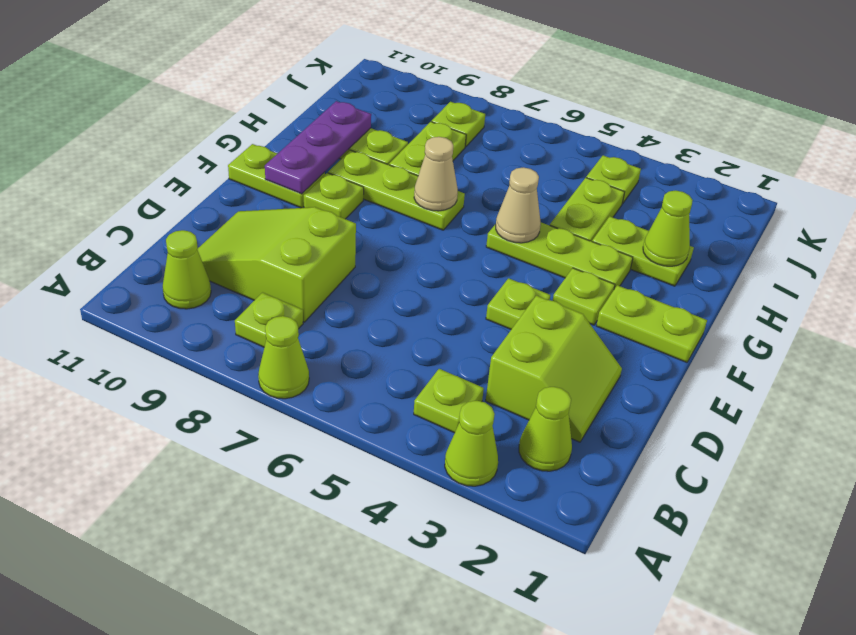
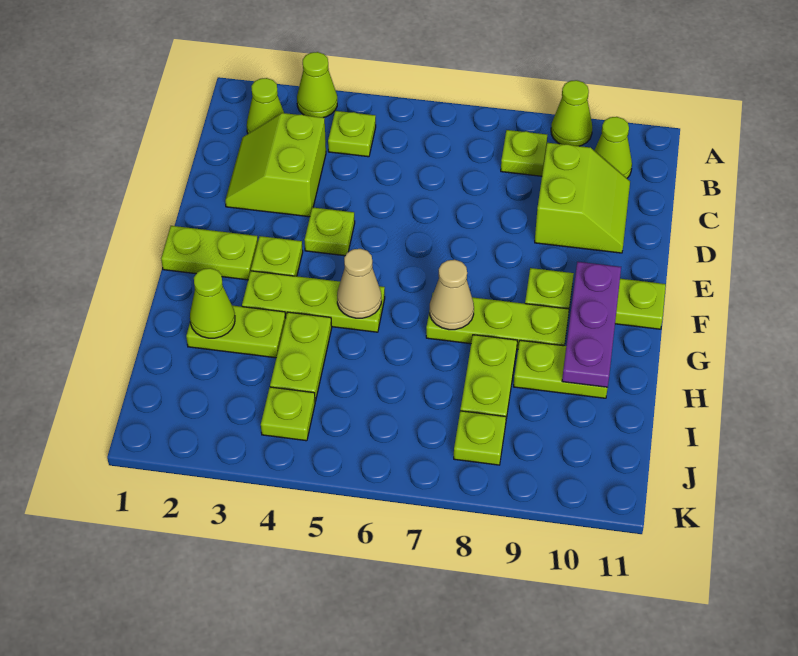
lime 1x1 cone [258,316,309,399] -> lime 1x1 cone moved to [551,80,592,146]
lime 2x3 slope [197,207,356,322] -> lime 2x2 slope [535,143,630,253]

